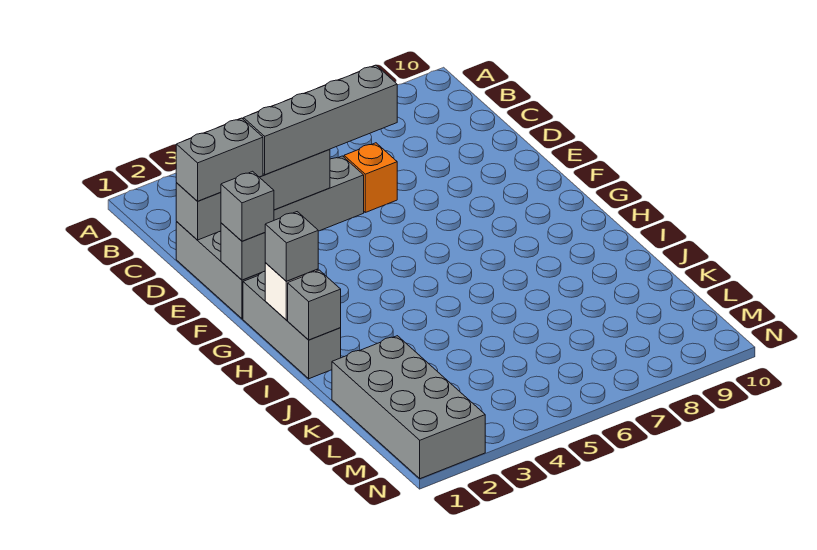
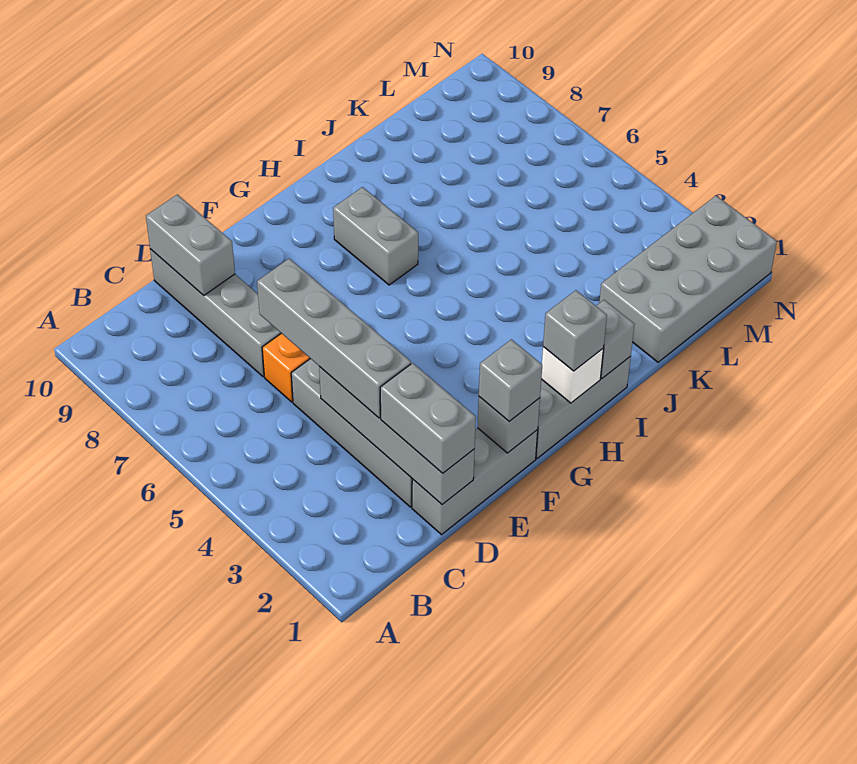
none -> grey 1x4 brick [150,249,281,377]
none -> grey 1x2 brick [146,195,235,295]
none -> grey 1x2 brick [333,187,418,285]

